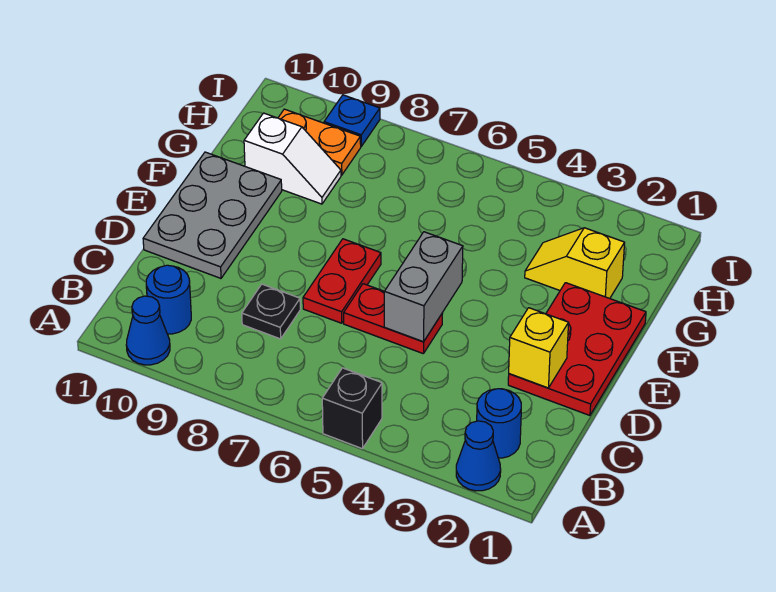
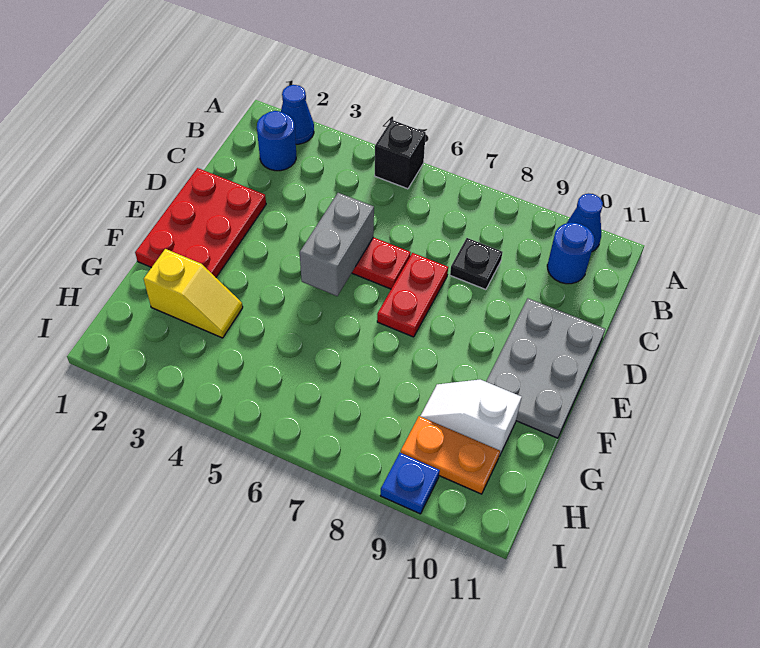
yellow 1x1 brick [509,308,569,388] -> none

